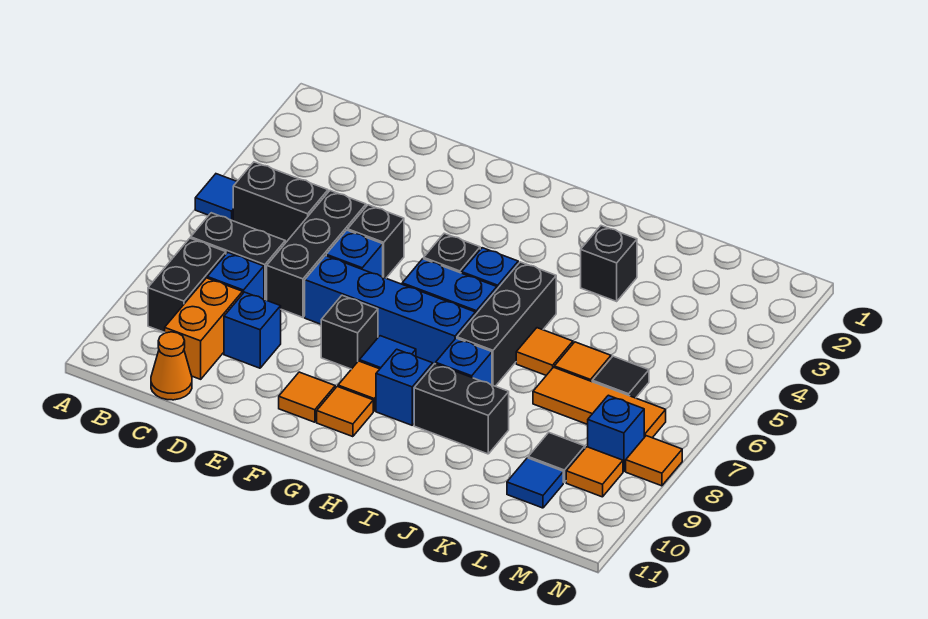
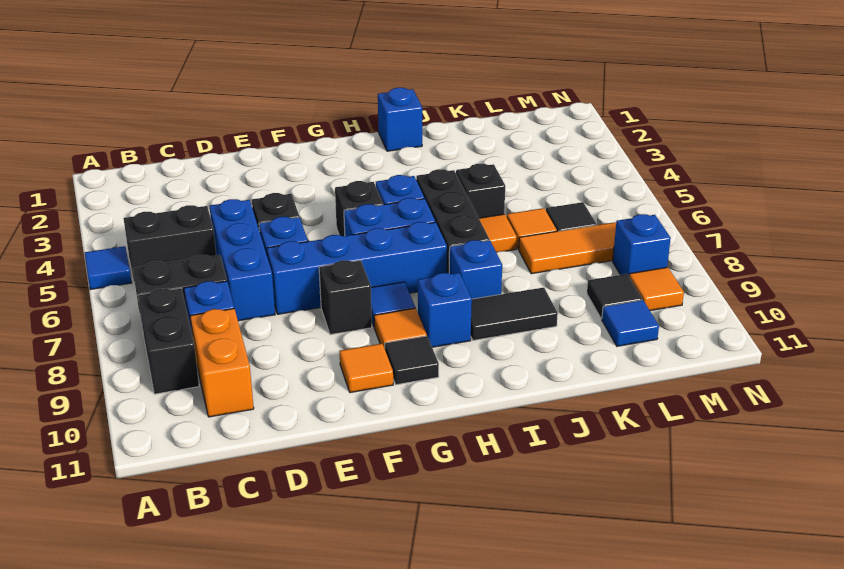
orange 1x1 cone [151,332,192,400] -> none
black 1x3 brick [267,191,366,317] -> blue 1x3 brick [210,199,275,321]
blue 1x1 brick [224,292,281,368] -> blue 1x1 brick moved to [378,88,422,151]
orange 1x1 tile [317,386,373,437] -> black 1x1 tile [385,336,439,385]
black 1x2 brick [414,364,509,454] -> black 1x2 tile [471,288,558,340]
black 1x1 brick [581,226,637,301] -> black 1x1 brick moved to [456,164,505,218]
orange 1x1 tile [626,436,682,486] -> none

